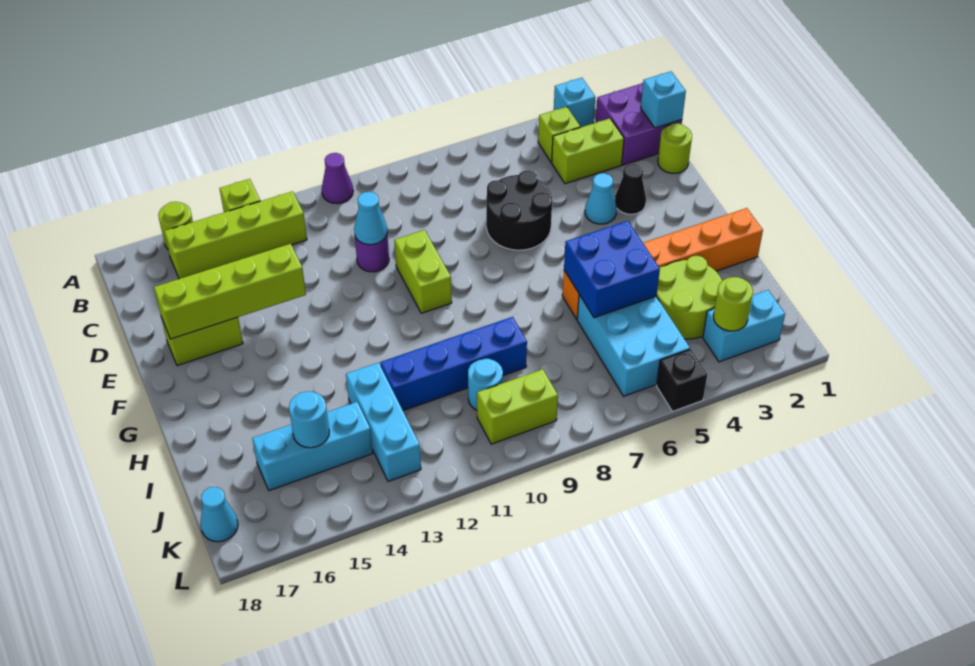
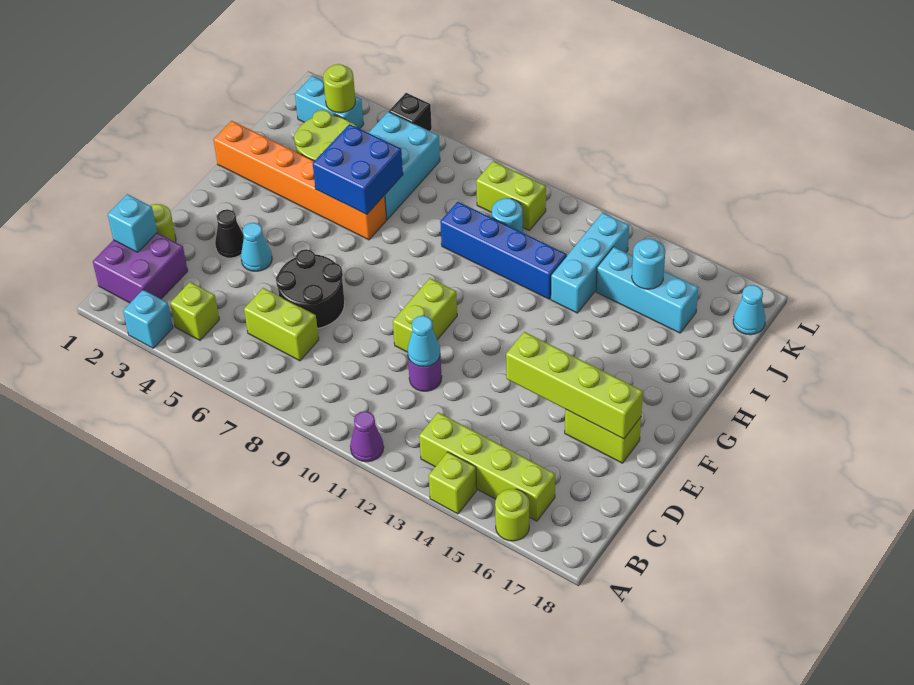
lime 1x2 brick [552,118,624,184] -> lime 1x2 brick moved to [244,288,319,361]

